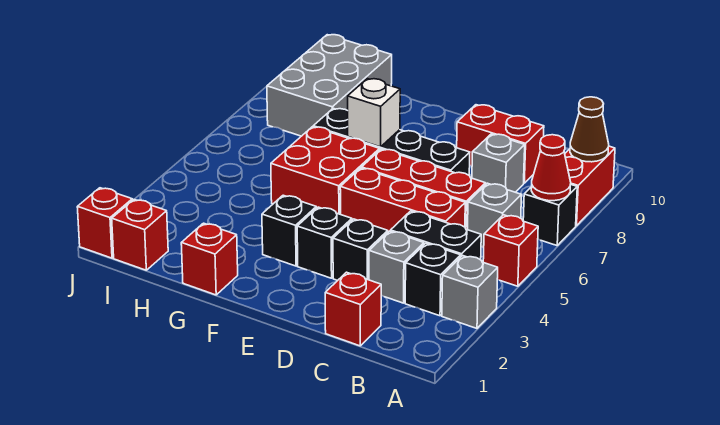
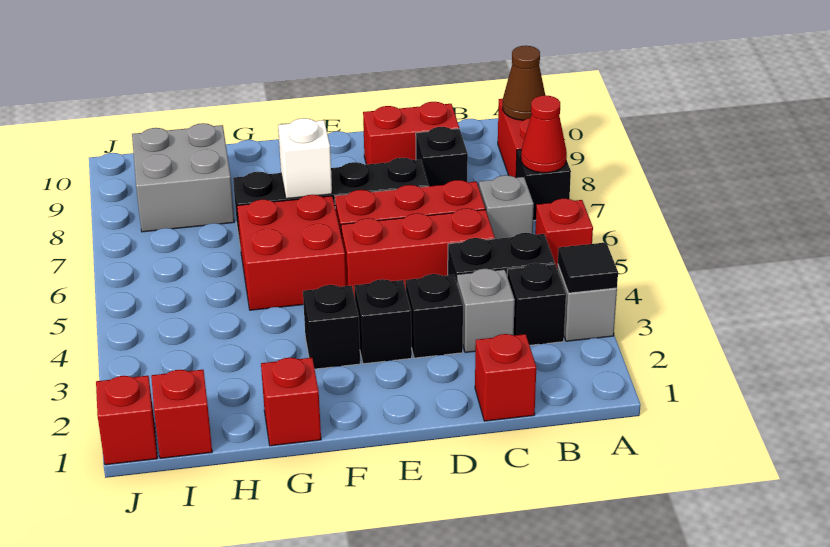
none -> black 1x1 tile [558,242,618,293]
grey 1x1 brick [472,134,525,192] -> black 1x1 brick [416,127,468,186]
grey 2x3 brick [267,35,392,136] -> grey 2x2 brick [132,123,234,232]

